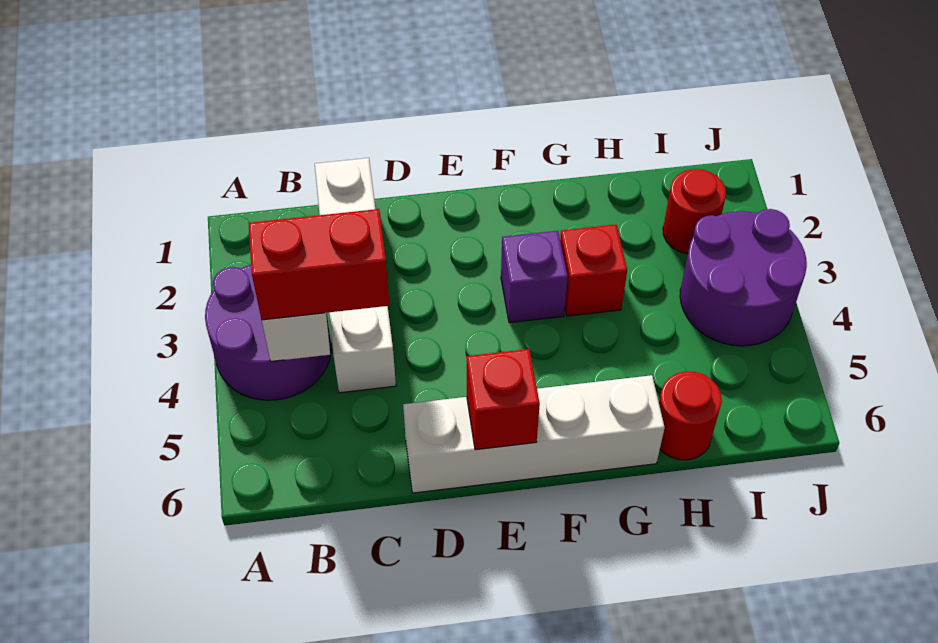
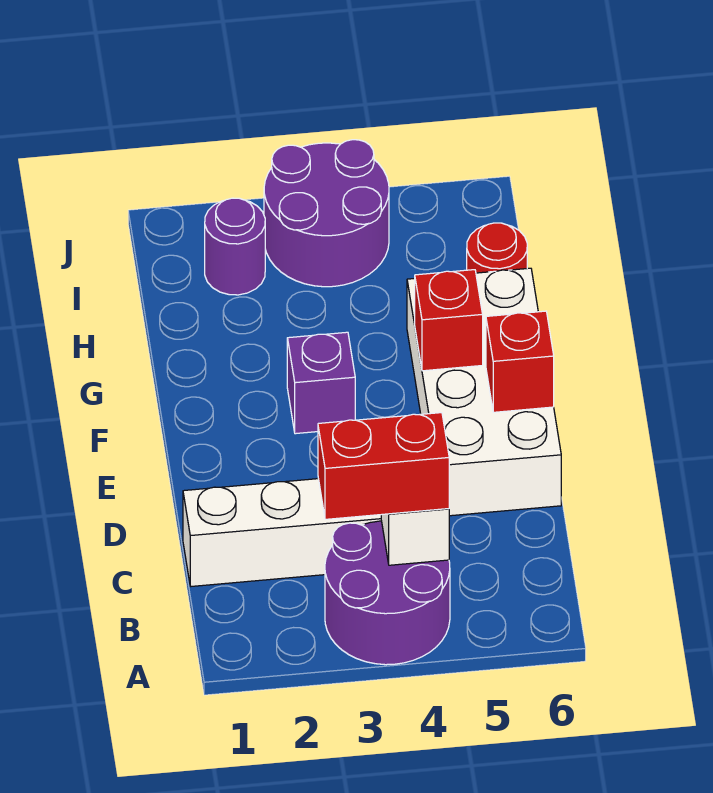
red 1x2 brick [249,209,389,320] -> red 1x2 brick turned to [318,413,449,519]
white 1x4 brick [403,375,665,493] -> white 2x4 brick [407,268,561,516]
red 1x1 brick [560,225,627,316] -> red 1x1 brick moved to [415,270,483,371]
red 1x1 round brick [663,169,726,254] -> purple 1x1 round brick [205,198,265,295]

